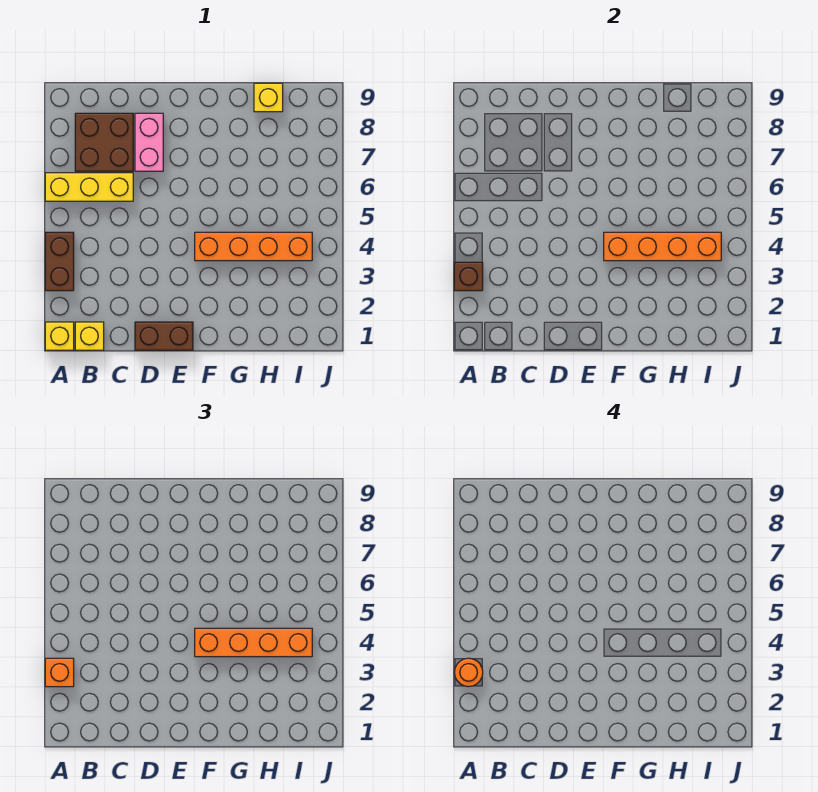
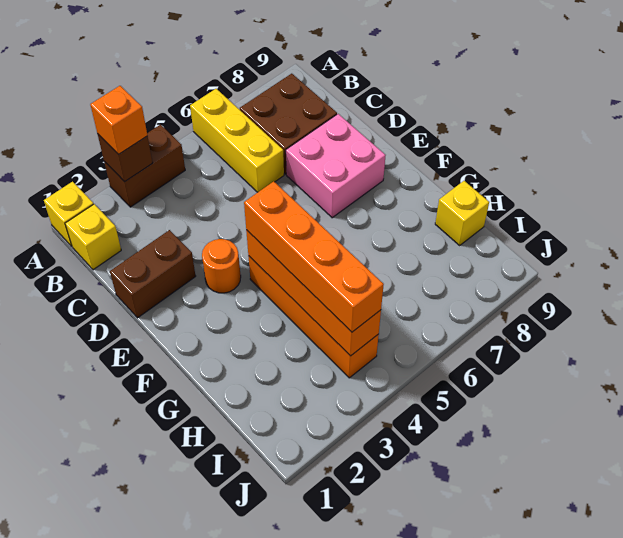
orange 1x1 round brick [454,658,483,687] -> orange 1x1 round brick moved to [202,239,241,293]
brown 1x2 brick [135,322,193,350] -> brown 1x2 brick turned to [110,230,196,318]
pink 1x2 brick [135,113,163,171] -> pink 2x2 brick [286,114,386,218]

